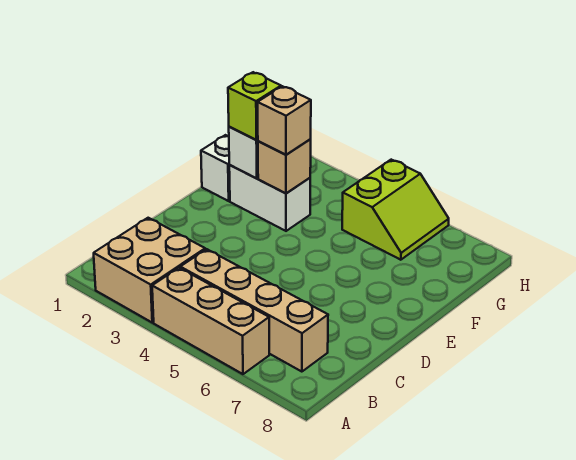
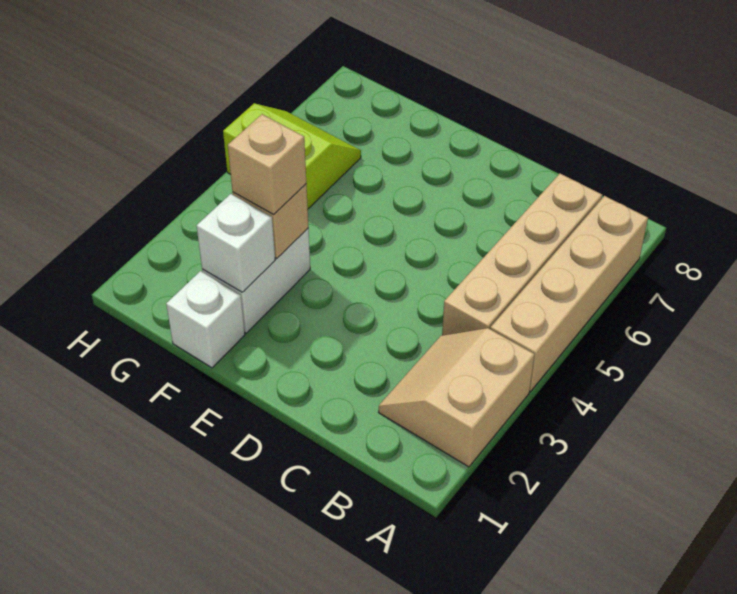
tan 2x2 brick [94,218,205,322] -> tan 2x2 slope [378,328,535,467]
tan 1x3 brick [152,268,269,374] -> tan 1x4 brick [490,196,648,392]
lime 1x1 brick [228,72,281,140] -> none

